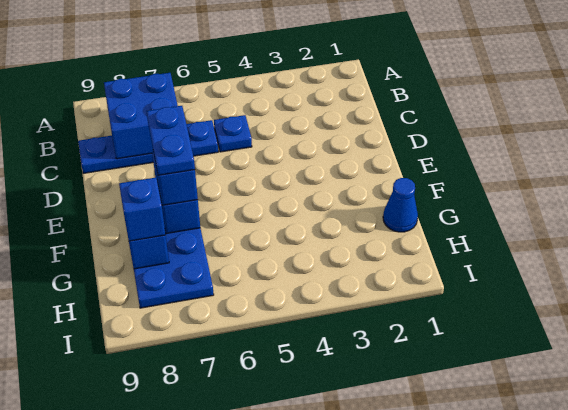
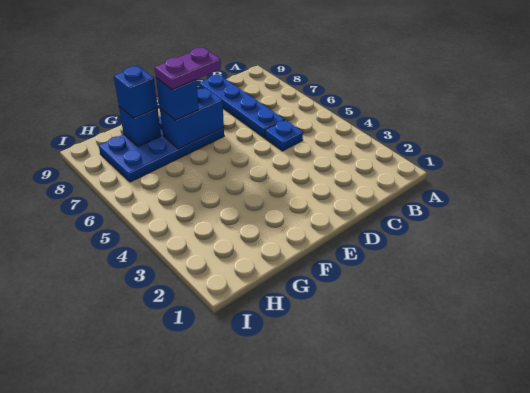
blue 2x2 brick [104,73,178,159] -> none
blue 1x2 plate [147,106,195,175] -> purple 1x2 plate [155,48,221,90]
blue 1x1 cone [383,178,418,232] -> none

